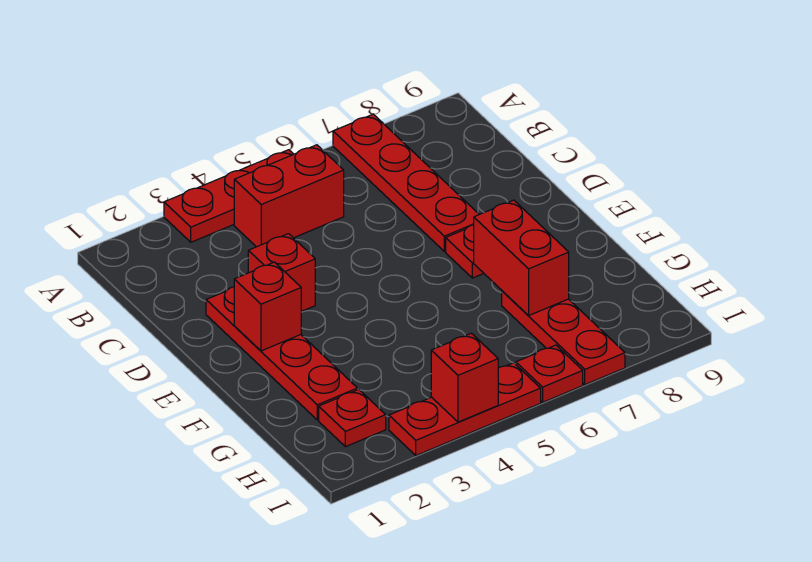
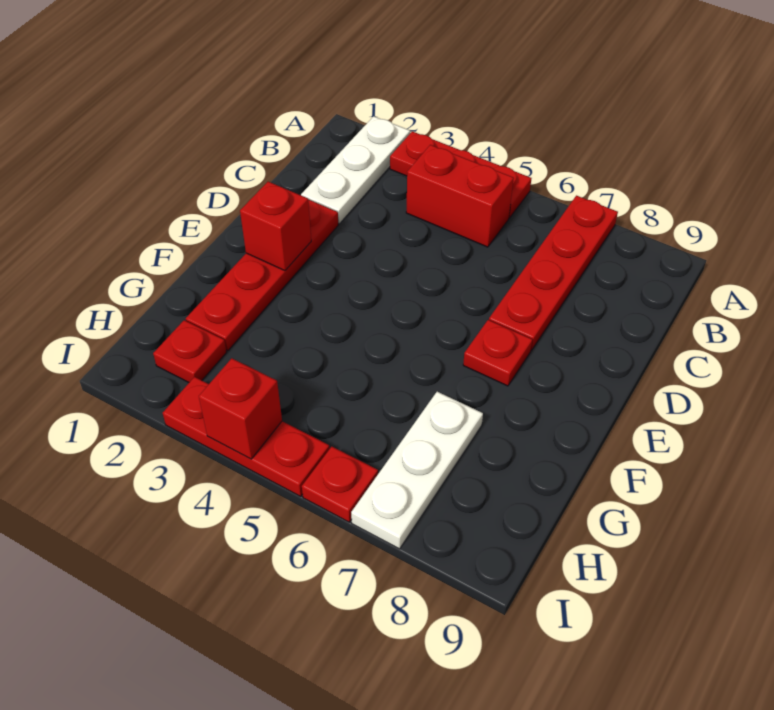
none -> white 1x3 plate [301,116,410,224]
red 1x1 brick [248,234,315,311] -> none
red 1x2 brick [474,200,569,315] -> none
red 1x3 plate [502,291,625,385] -> white 1x3 plate [351,392,483,549]

